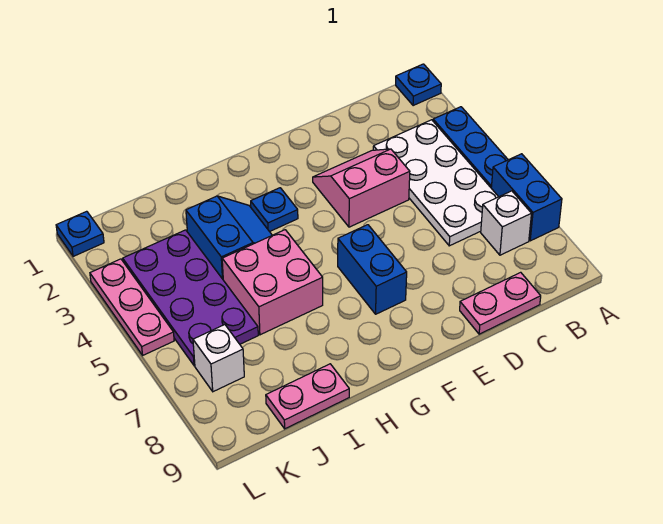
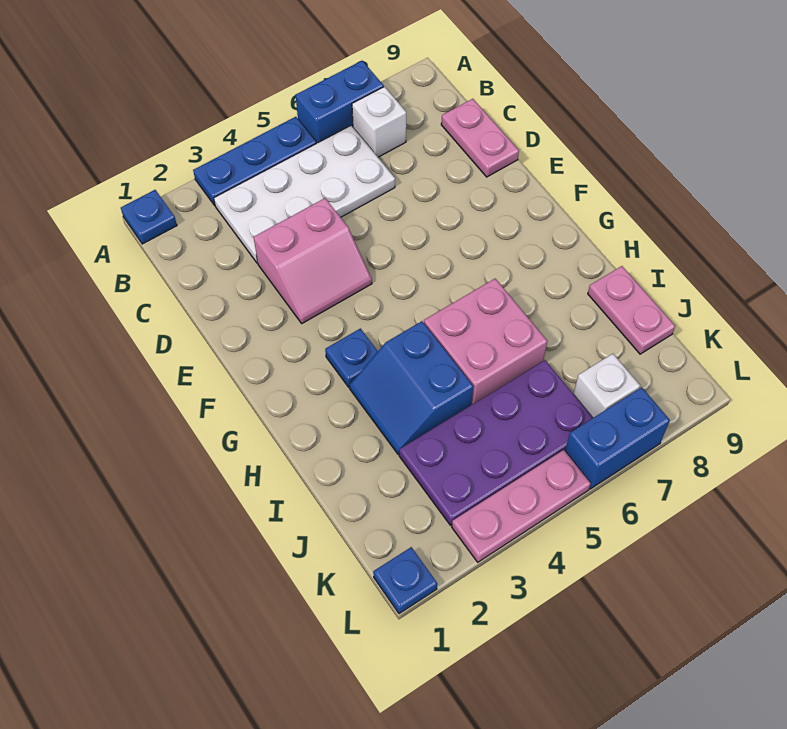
pink 2x2 slope [313,149,410,227] -> pink 2x2 slope turned to [254,198,372,323]
blue 1x2 brick [338,225,407,314] -> blue 1x2 brick moved to [565,387,670,489]
blue 2x2 slope [186,196,272,279] -> blue 2x2 slope turned to [350,321,473,455]

